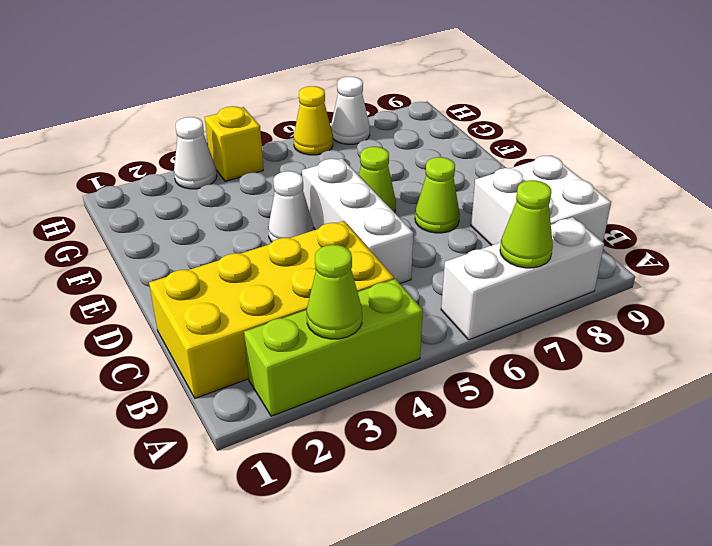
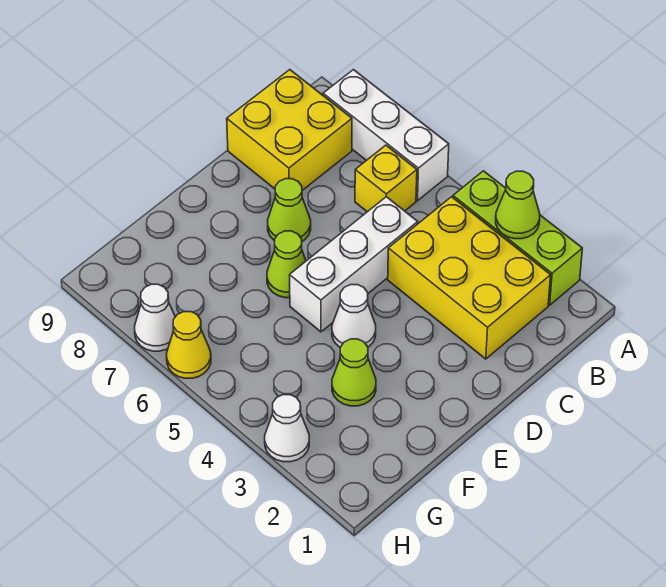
lime 1x1 cone [500,180,553,268] -> lime 1x1 cone moved to [332,339,376,406]
yellow 2x4 brick [149,221,394,398] -> yellow 2x3 brick [388,197,551,359]
white 2x2 brick [471,155,611,245] -> yellow 2x2 brick [227,70,352,190]
yellow 1x1 brick [205,106,263,181] -> yellow 1x1 brick moved to [355,145,417,212]

